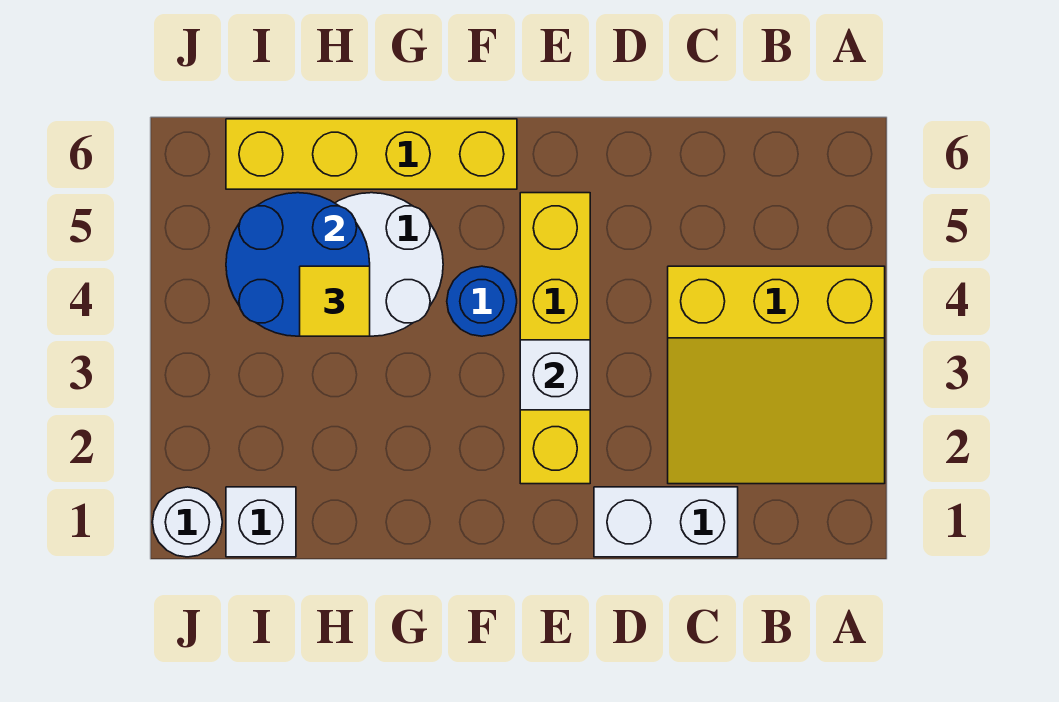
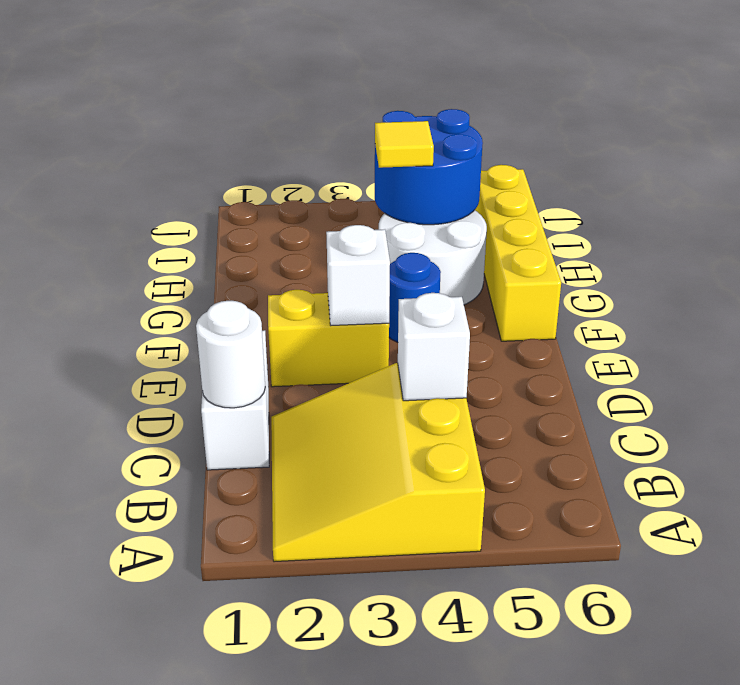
yellow 1x4 brick [520,193,590,484] -> yellow 1x2 brick [268,290,389,387]
white 1x1 brick [226,487,296,557] -> white 1x1 brick moved to [398,293,470,401]
white 1x1 round brick [152,487,222,557] -> white 1x1 round brick moved to [196,301,265,408]

